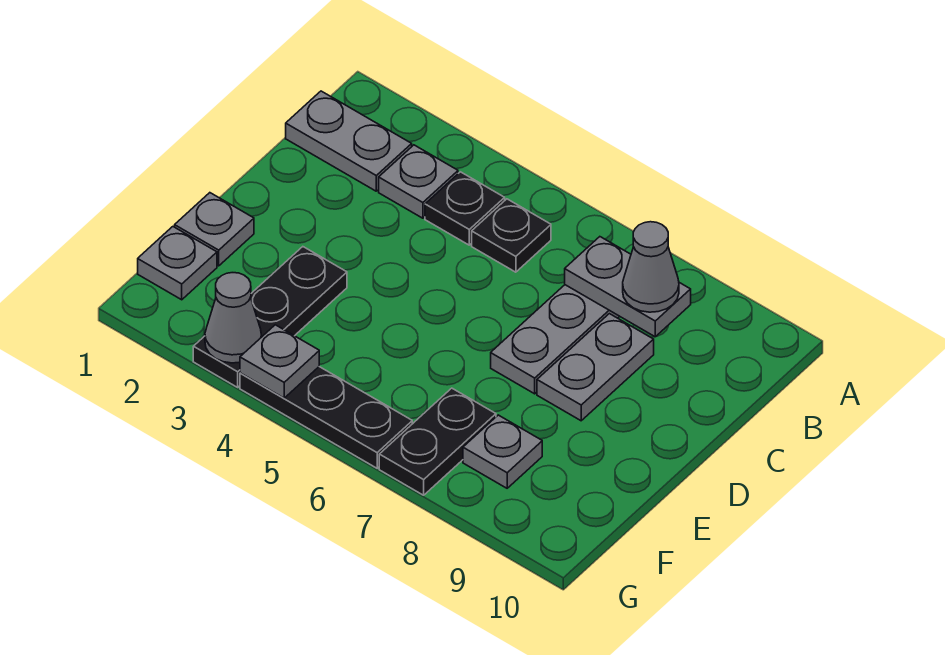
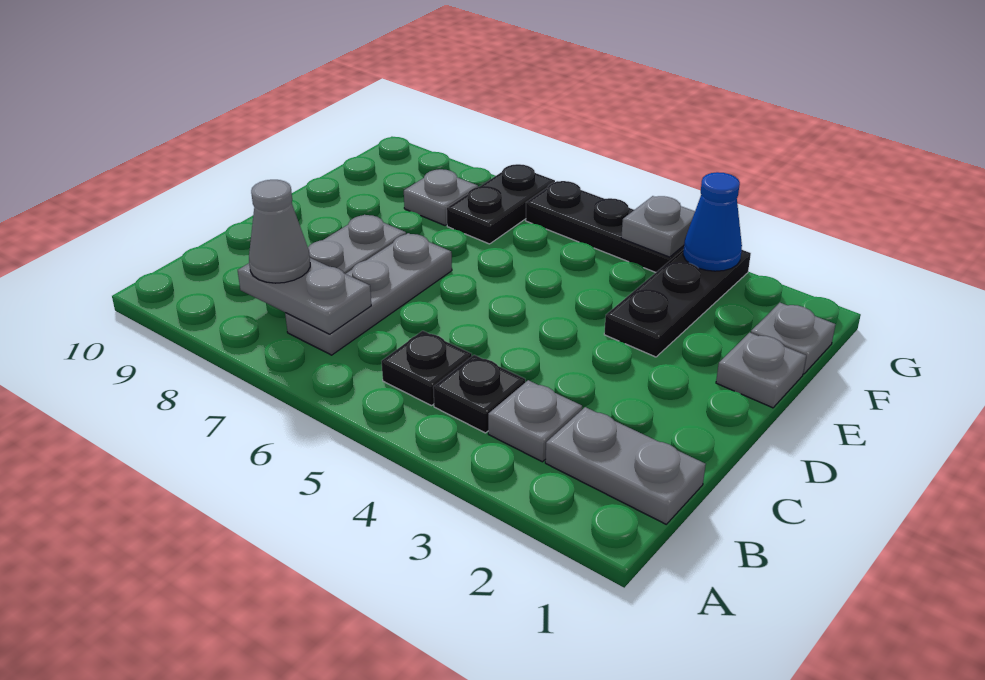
grey 1x1 cone [205,273,262,363] -> blue 1x1 cone [683,172,742,271]

